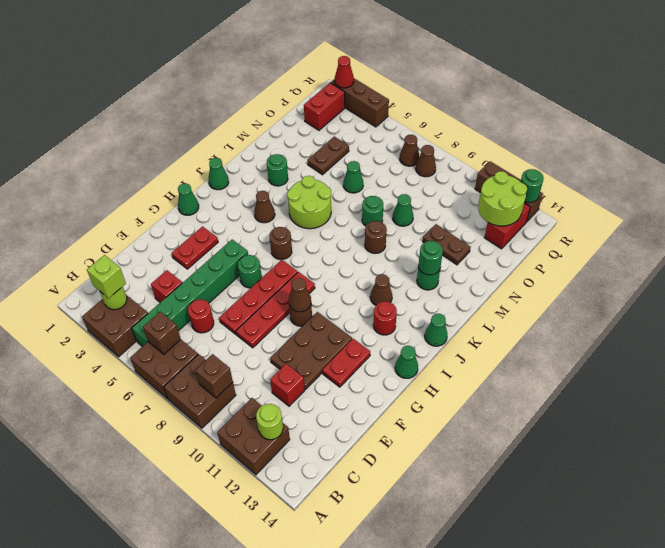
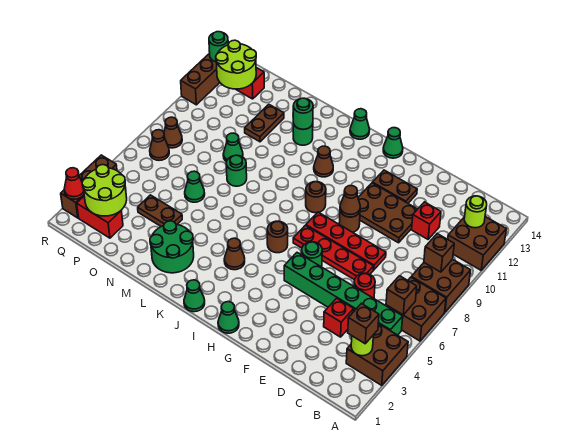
lime 1x1 brick [87,255,126,298] -> brown 1x1 brick [348,303,379,344]
red 1x2 plate [172,226,218,269] -> none
red 1x2 plate [322,339,370,387] -> brown 1x2 plate [372,170,417,203]
red 1x1 round brick [373,302,397,335] -> none
lime 2x2 round brick [287,176,331,229] -> lime 2x2 round brick moved to [82,165,127,216]
green 1x1 round brick [267,154,288,186] -> green 2x2 round brick [150,221,194,273]
brown 1x1 round brick [365,221,387,254] -> brown 1x1 round brick moved to [306,182,326,213]

